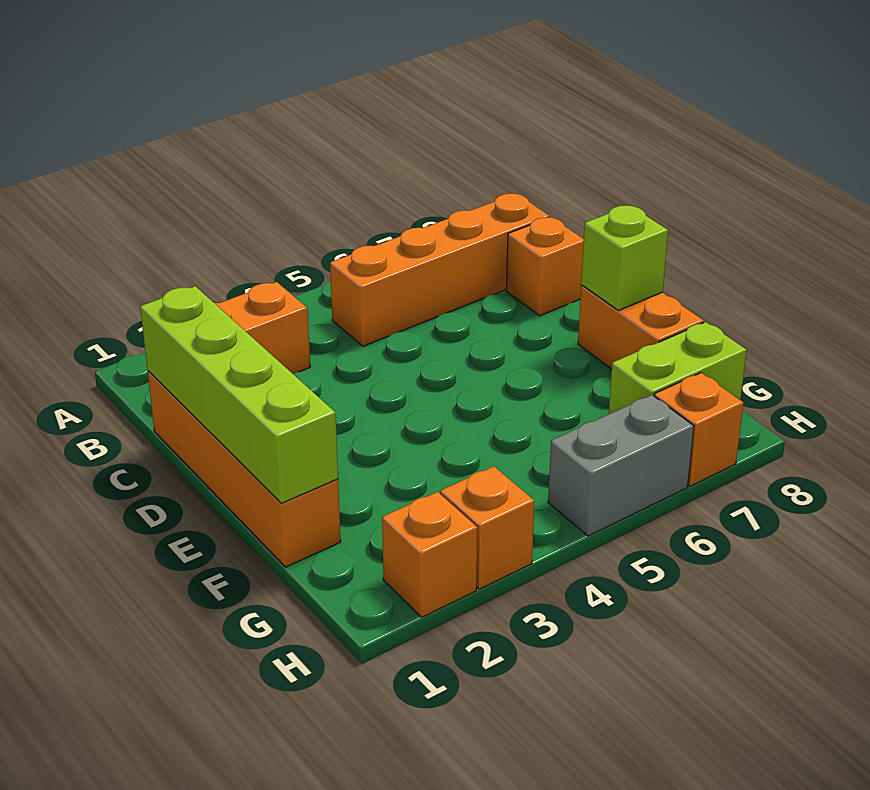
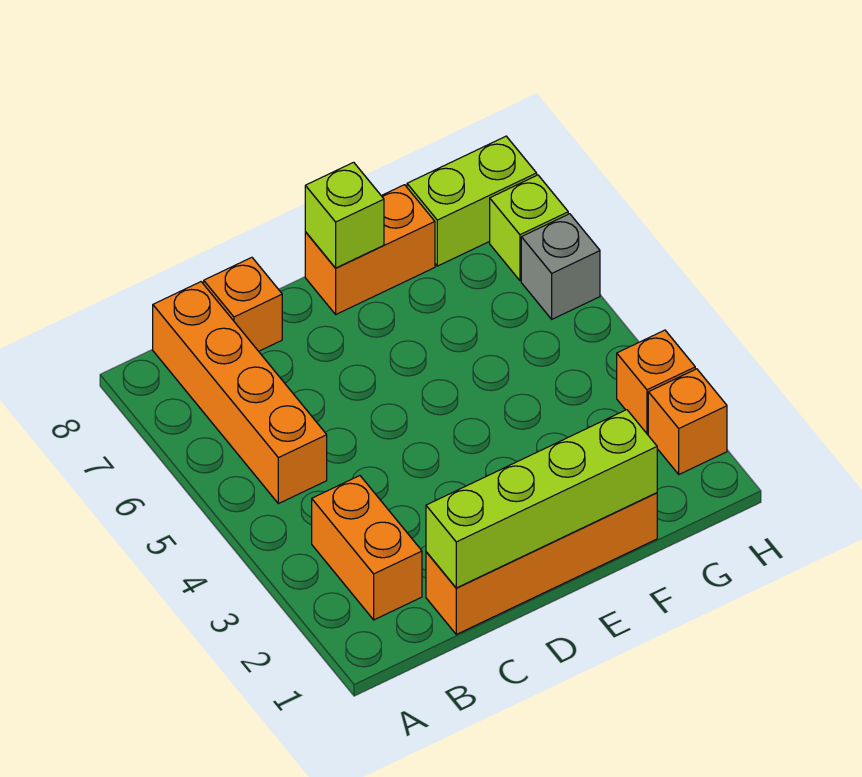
lime 1x2 brick [609,322,747,414] -> lime 1x2 brick turned to [407,136,537,266]
grey 1x2 brick [548,395,694,536] -> grey 1x1 brick [521,214,600,319]
orange 1x1 brick [654,373,743,486] -> lime 1x1 brick [490,175,568,281]

